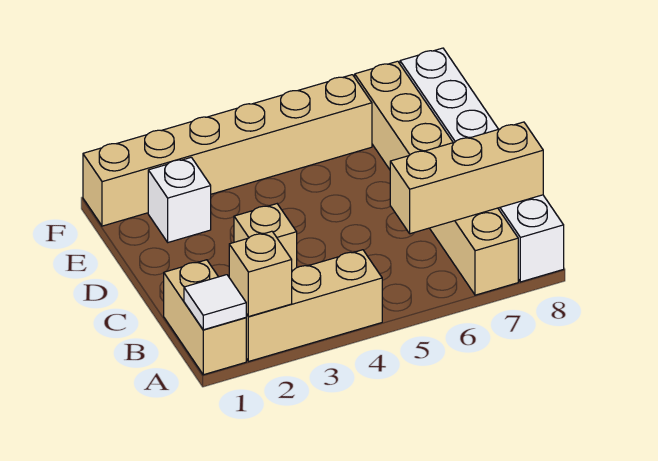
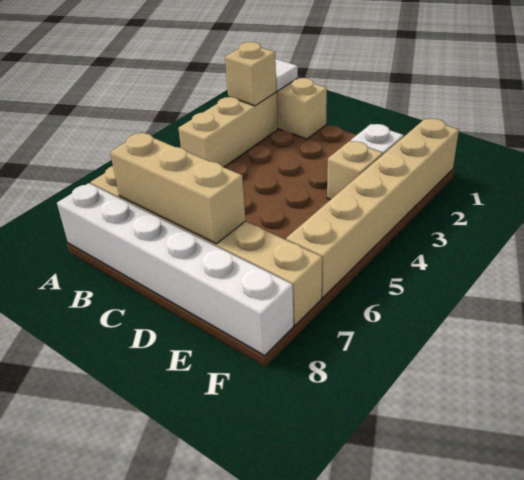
tan 1x3 brick [390,122,543,234] -> tan 1x3 brick turned to [110,133,246,244]
tan 1x1 brick [234,204,297,270] -> tan 1x1 brick moved to [327,141,383,200]

